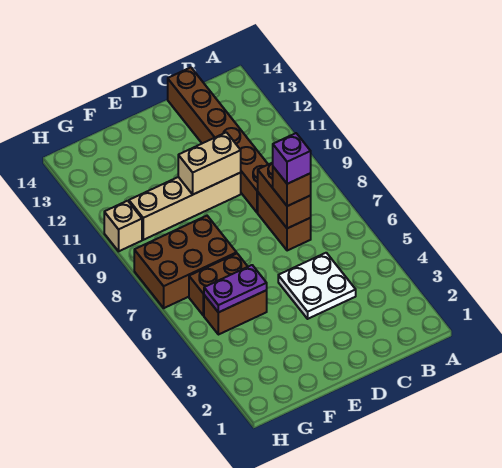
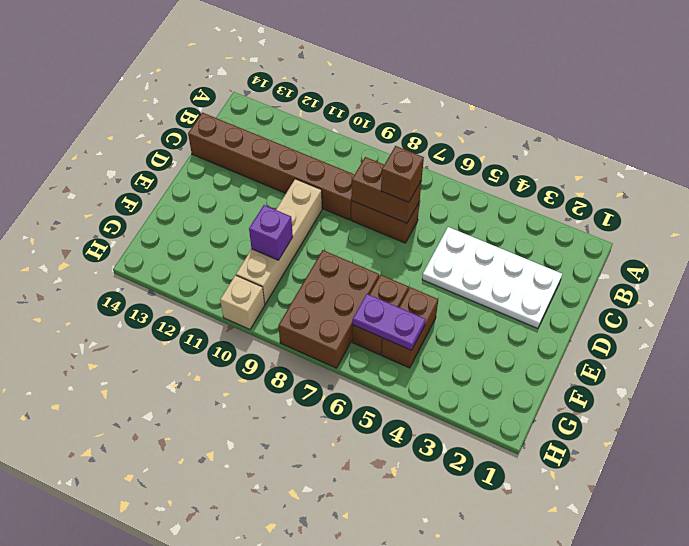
white 2x2 plate [278,253,356,319] -> white 2x4 plate [422,227,562,329]
purple 1x1 brick [273,133,311,184] -> purple 1x1 brick moved to [249,205,293,260]
tan 1x2 brick [178,132,241,194] -> none
purple 1x2 plate [204,265,267,312] -> purple 1x2 plate turned to [353,294,426,350]

